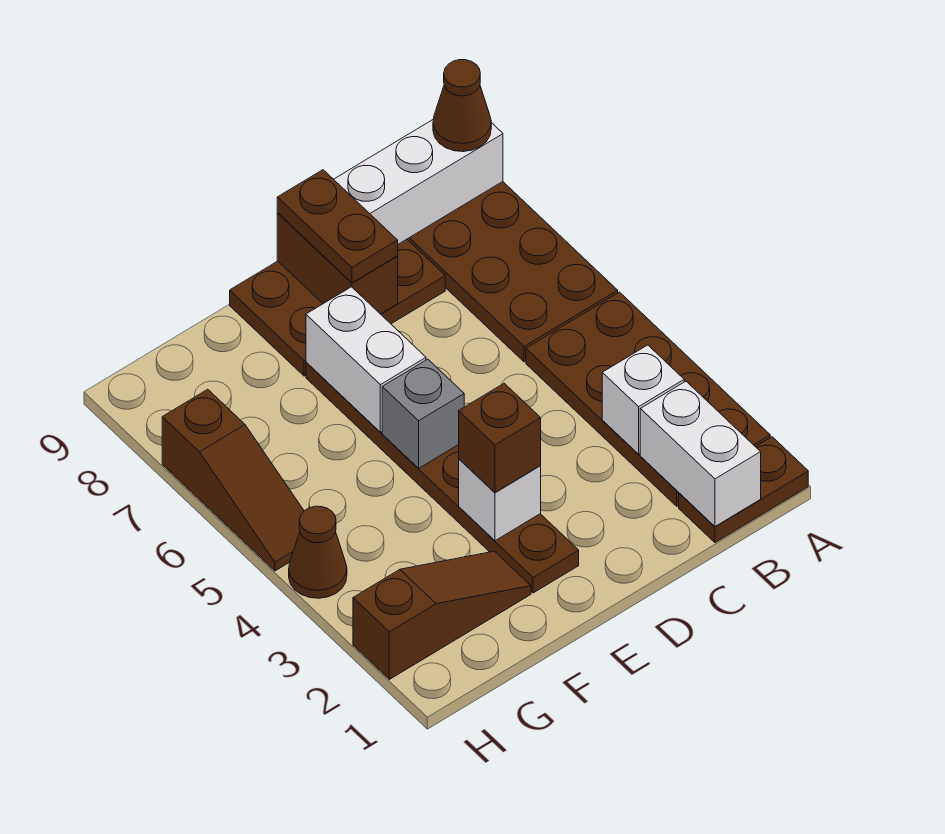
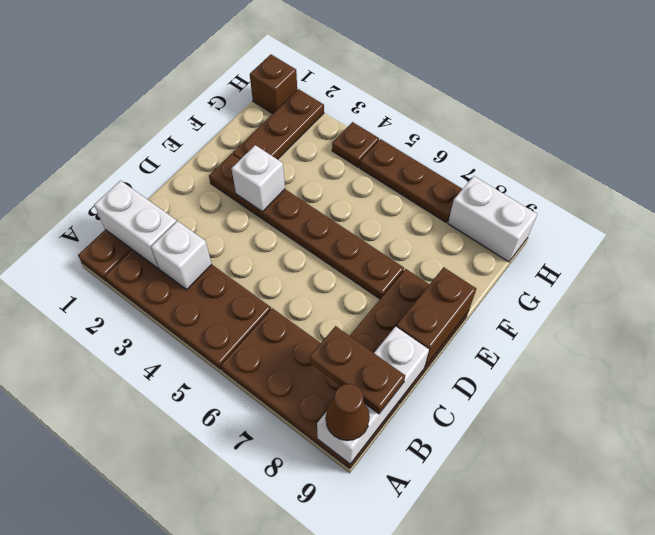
brown 1x2 brick [277,213,398,314] -> brown 1x2 brick turned to [396,267,476,367]
brown 1x2 plate [277,170,398,283] -> brown 1x2 plate moved to [310,326,405,414]
brown 1x1 brick [459,383,541,492] -> brown 1x1 brick moved to [250,55,297,114]
grey 1x1 brick [382,359,464,468] -> none
white 1x2 brick [306,287,426,432] -> white 1x2 brick moved to [448,176,537,262]
brown 1x3 slope [353,551,531,679] -> brown 1x3 plate [233,89,324,159]
brown 1x1 cone [289,506,347,598] -> brown 1x1 plate [332,122,379,167]
brown 1x3 slope [162,389,304,571] -> brown 1x3 plate [360,139,462,222]

